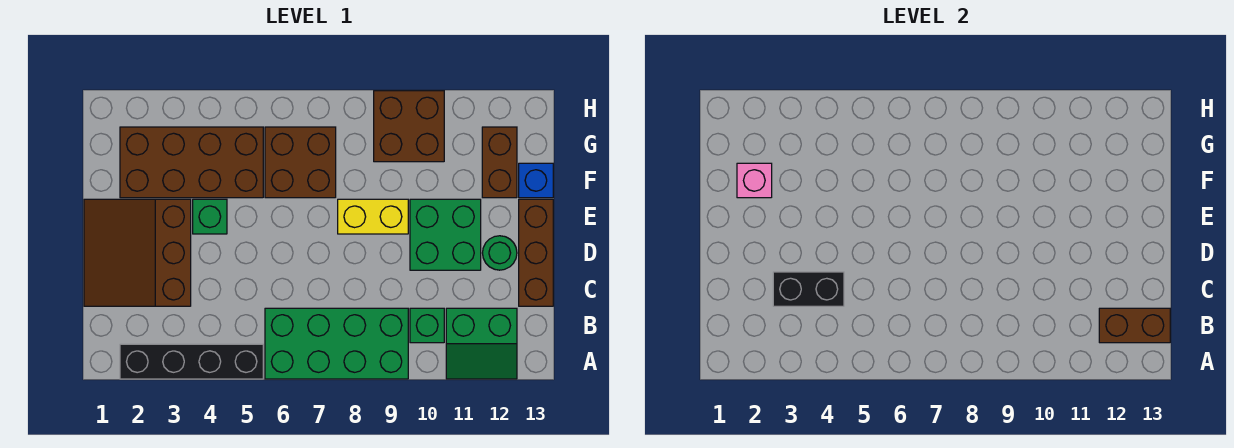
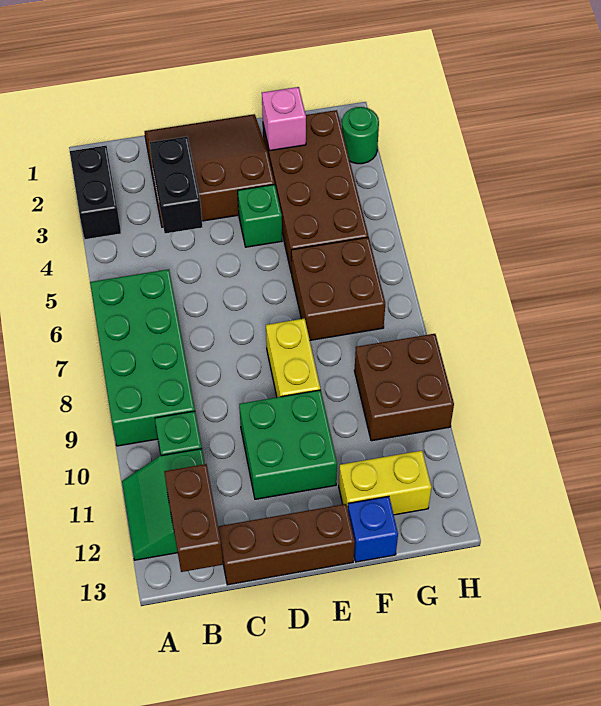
black 1x4 brick [120,344,263,379] -> black 1x2 brick [70,146,121,240]
green 1x1 round brick [483,236,517,270] -> green 1x1 round brick moved to [342,107,379,164]
brown 1x2 brick [482,127,517,198] -> yellow 1x2 brick [339,451,432,515]

